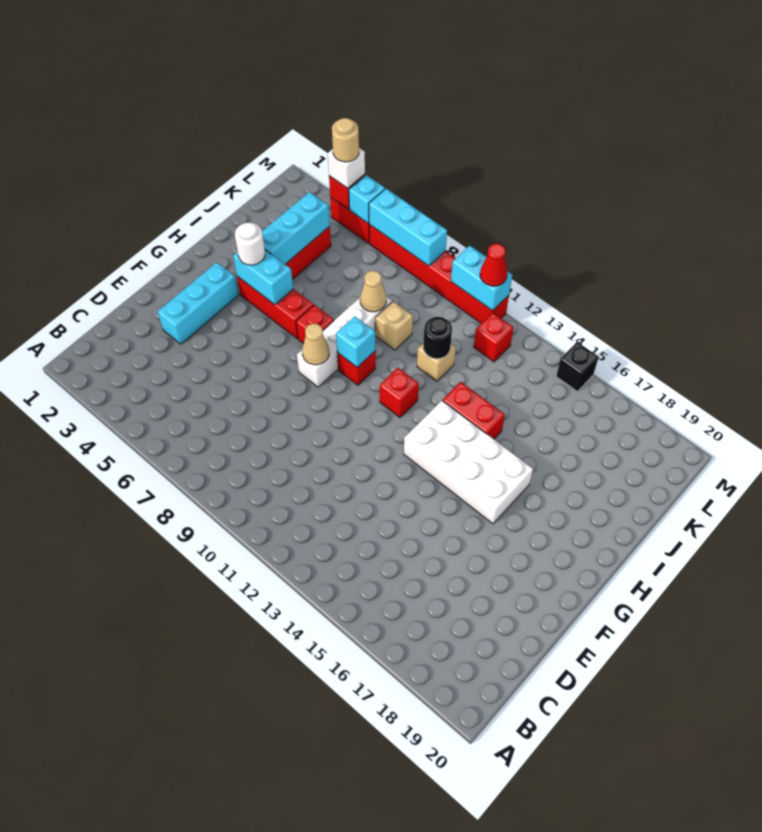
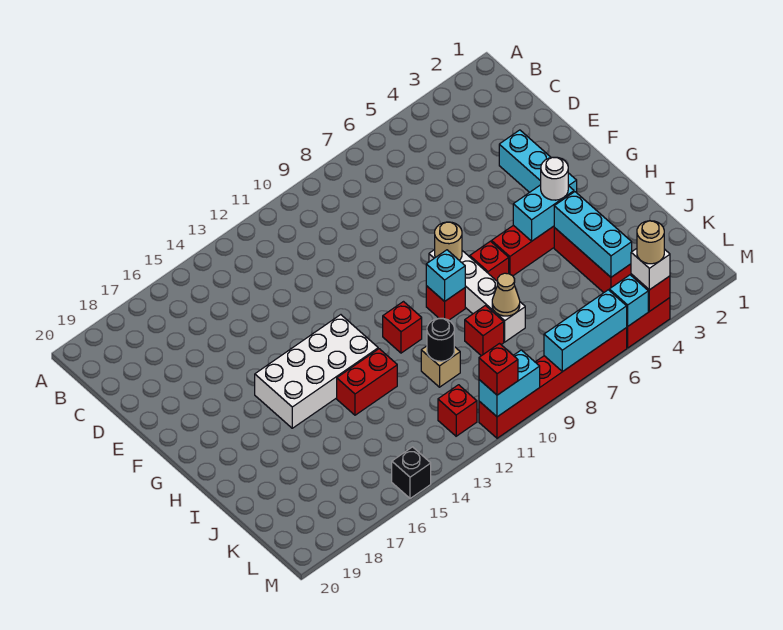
tan 1x1 cone [302,324,329,365] -> tan 1x1 round brick [435,222,462,260]
tan 1x1 brick [375,301,413,350] -> red 1x1 brick [465,306,504,356]
red 1x1 cone [480,244,507,286] -> red 1x1 brick [479,344,518,395]

